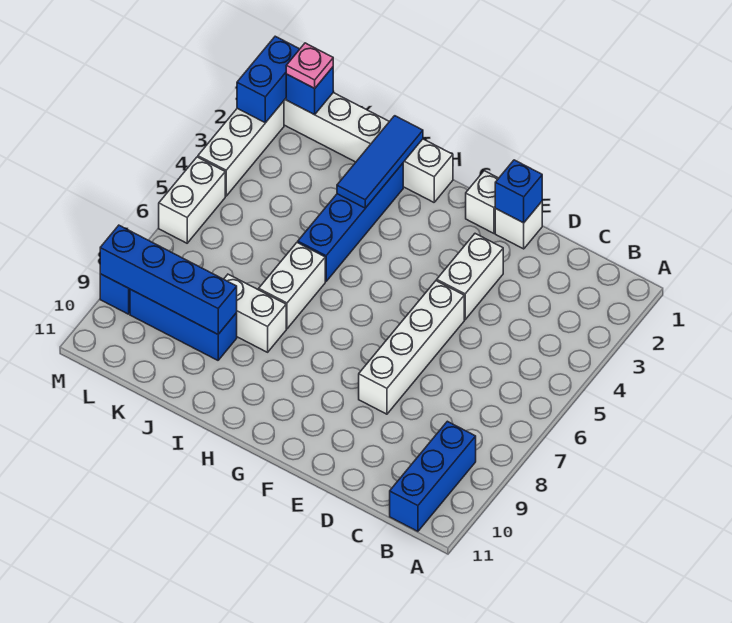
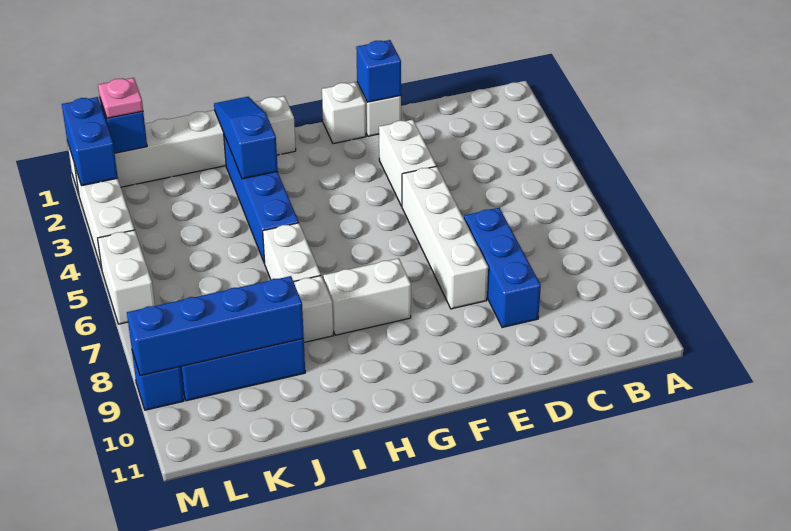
blue 1x3 brick [390,421,476,531] -> blue 1x3 brick moved to [464,208,541,327]
none -> white 1x2 brick [323,258,411,335]
blue 1x3 tile [337,116,423,208] -> blue 1x3 slope [214,97,278,179]

